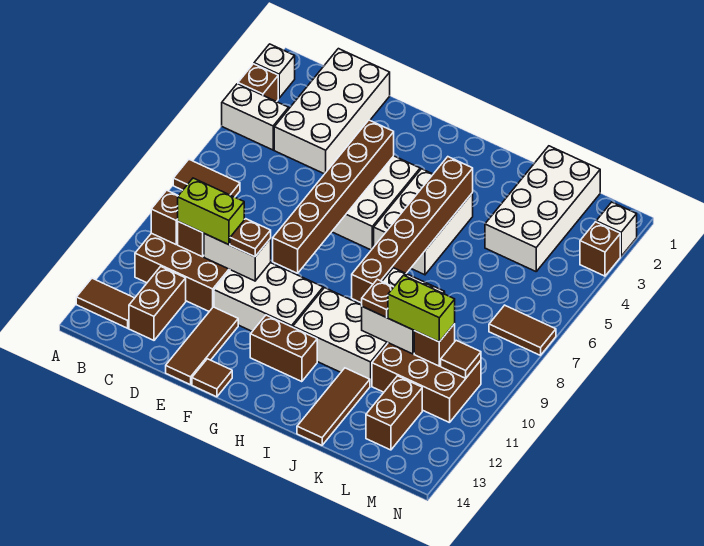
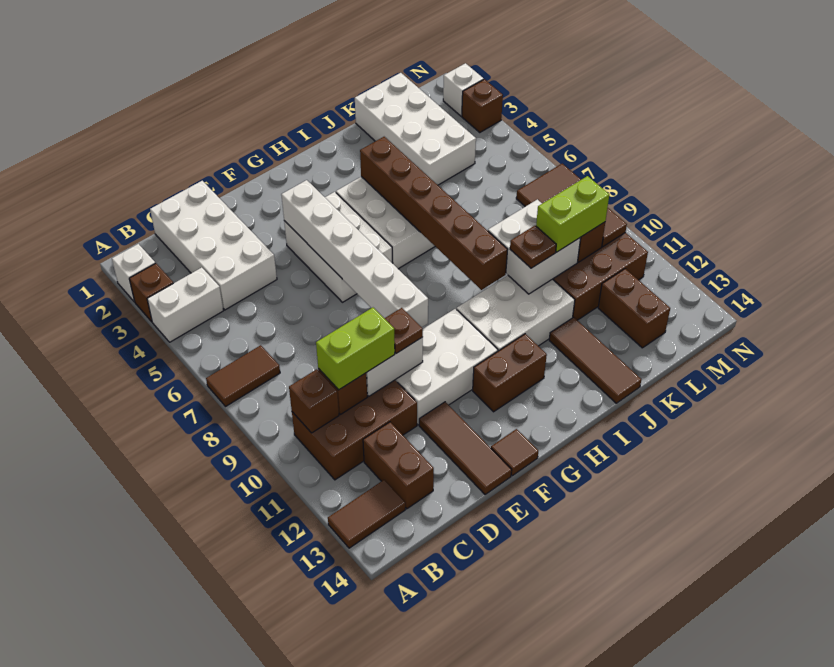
brown 1x6 brick [273,120,394,273] -> white 1x6 brick [281,180,428,327]

